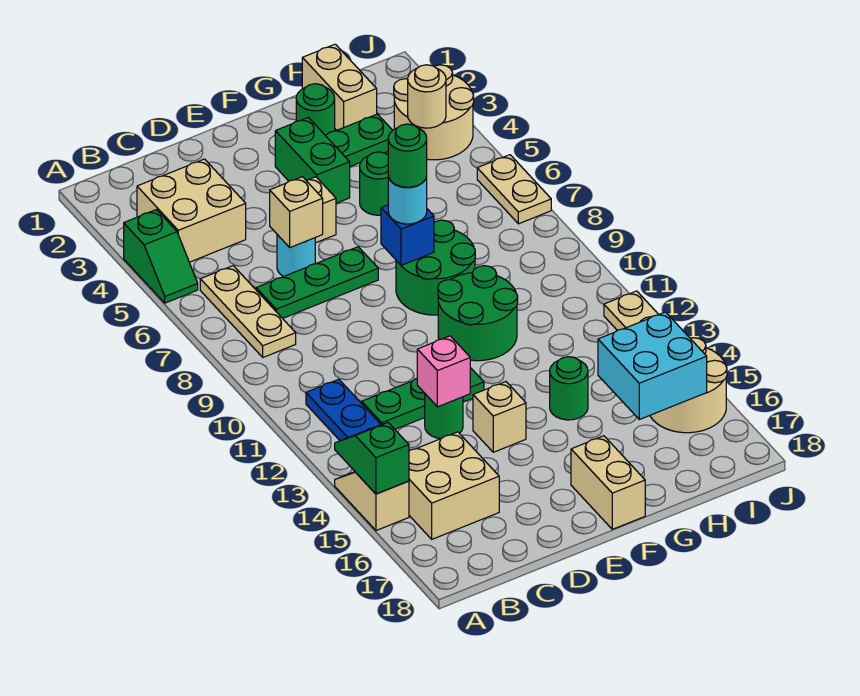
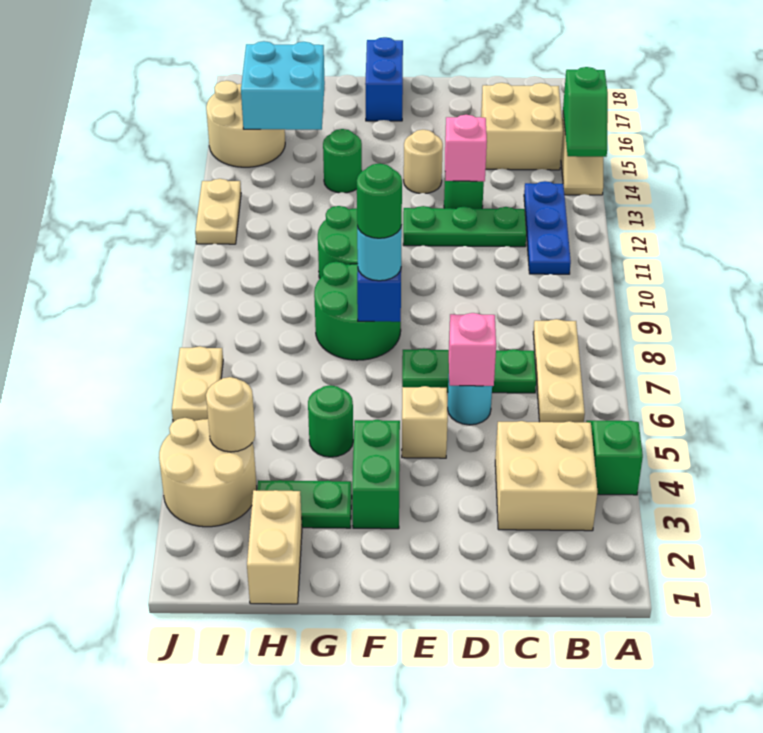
tan 1x1 brick [270,177,323,247] -> pink 1x1 brick [449,313,496,386]
tan 1x1 brick [473,382,526,452] -> tan 1x1 round brick [404,130,443,193]
tan 1x2 brick [571,436,645,529] -> blue 1x2 brick [365,37,403,121]
green 1x1 round brick [296,84,335,135] -> none

